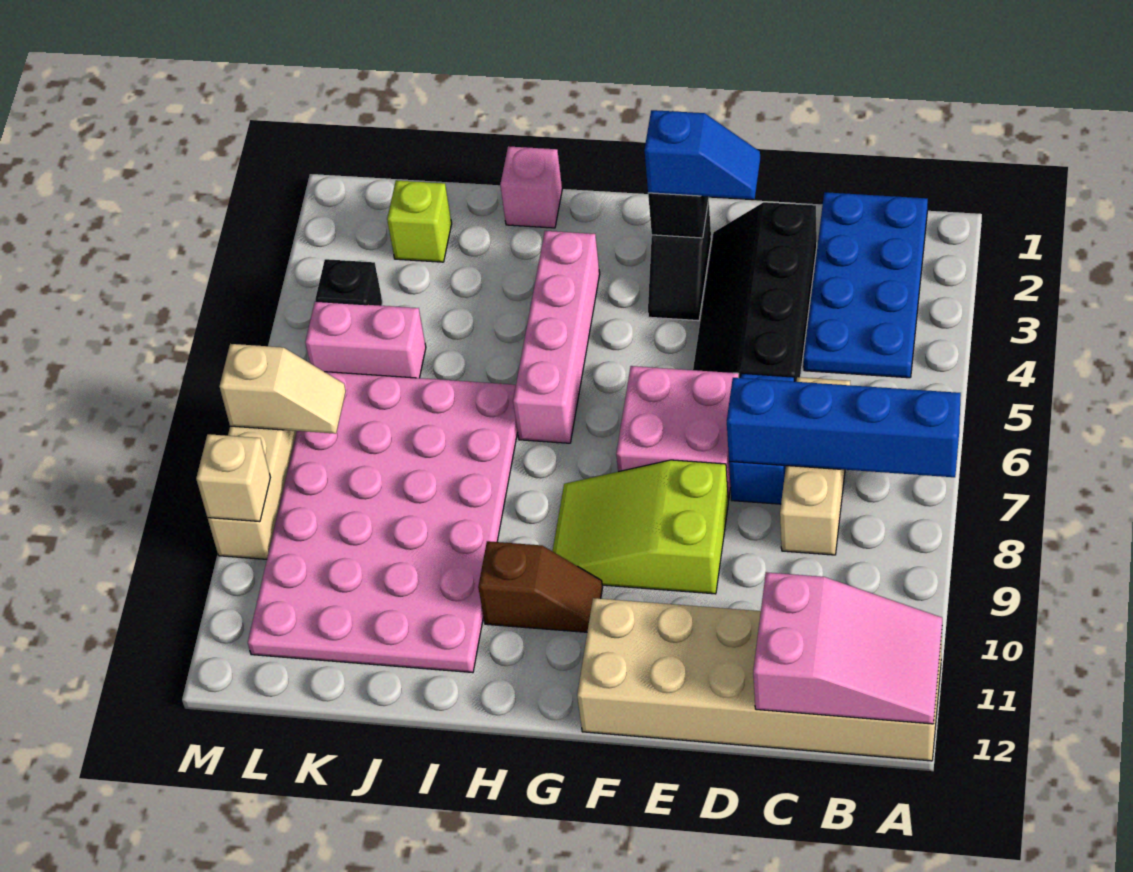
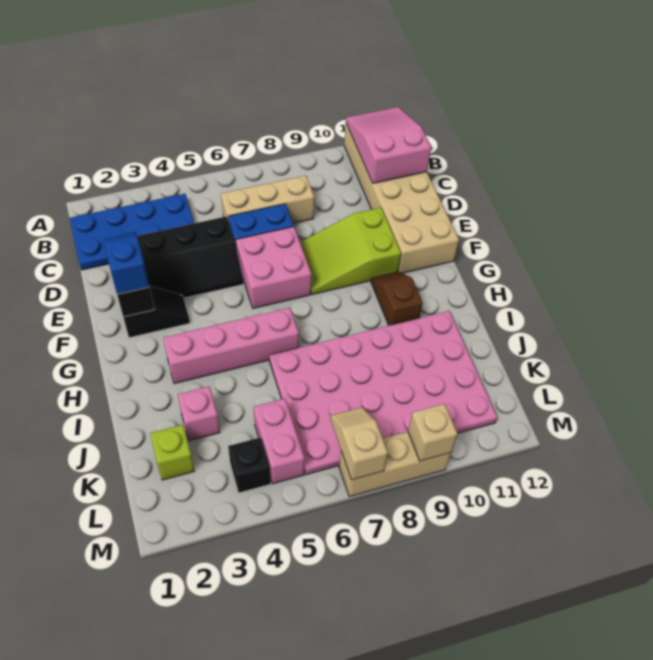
blue 1x4 brick [727,378,961,477] -> none
lime 2x3 slope [553,460,728,594] -> lime 2x3 slope turned to [300,207,401,294]
pink 1x1 brick [500,146,562,228] -> pink 1x1 brick moved to [178,386,220,441]

